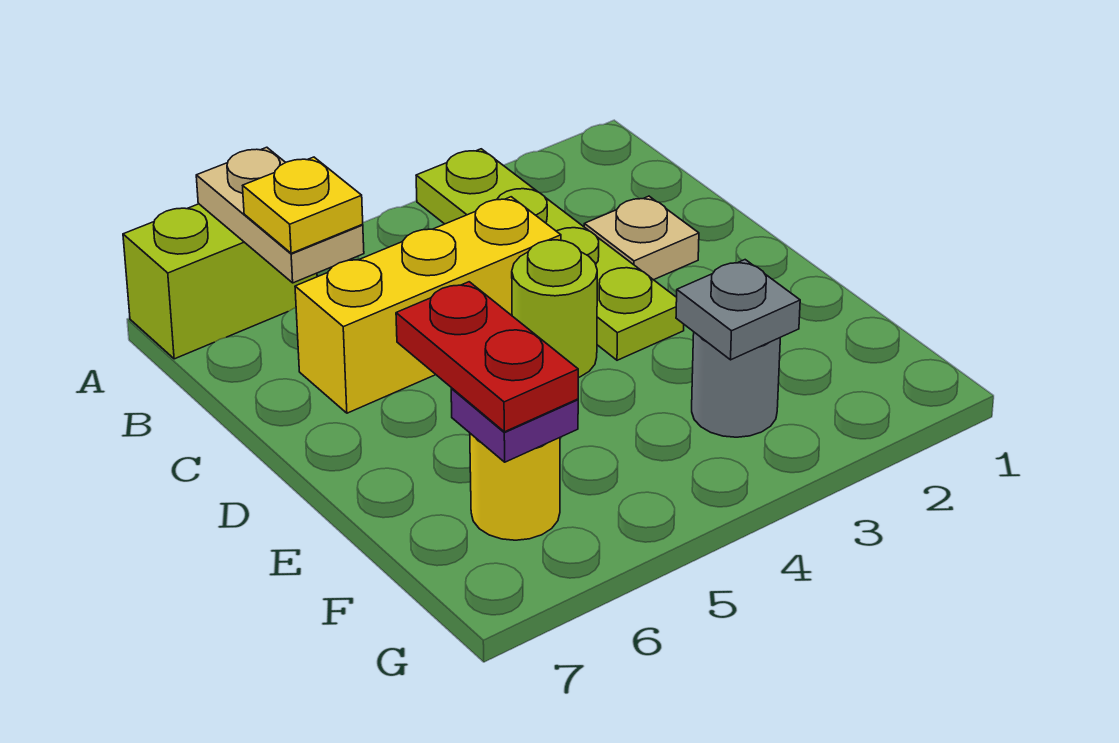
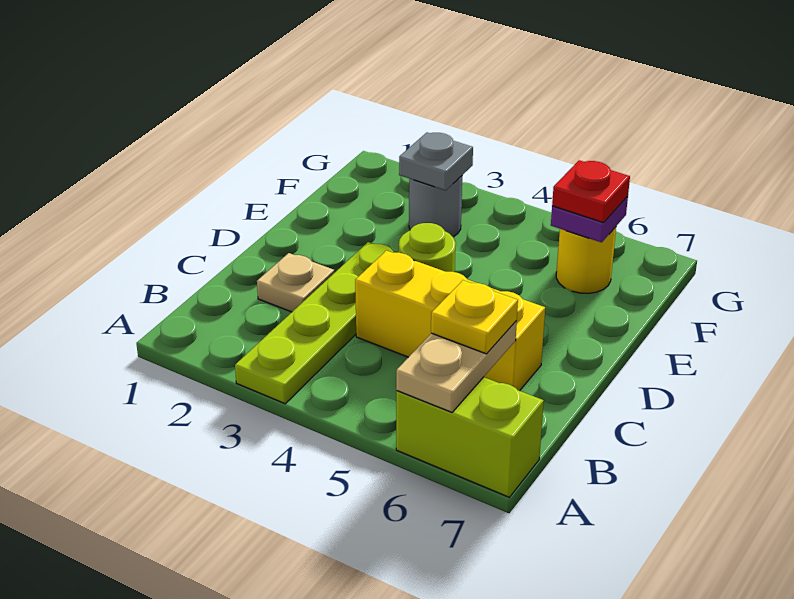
red 1x2 plate [396,282,578,432] -> red 1x1 plate [552,160,630,223]

